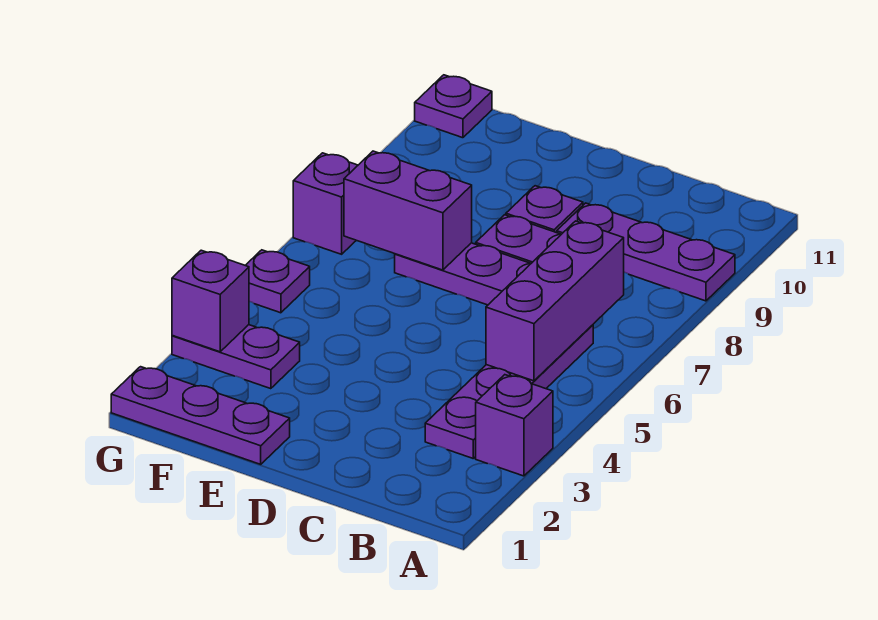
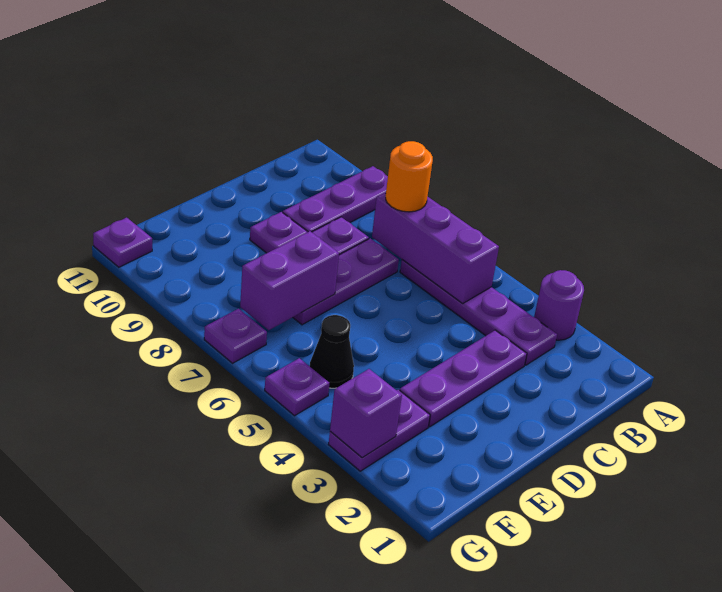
purple 1x1 brick [476,375,553,476] -> purple 1x1 round brick [534,270,584,340]
none -> orange 1x1 round brick [386,141,433,212]
purple 1x3 plate [111,367,290,464] -> purple 1x3 plate moved to [400,330,527,427]
none -> black 1x1 cone [310,315,354,388]
purple 1x1 brick [293,153,358,254] -> purple 1x1 plate [204,309,267,363]

